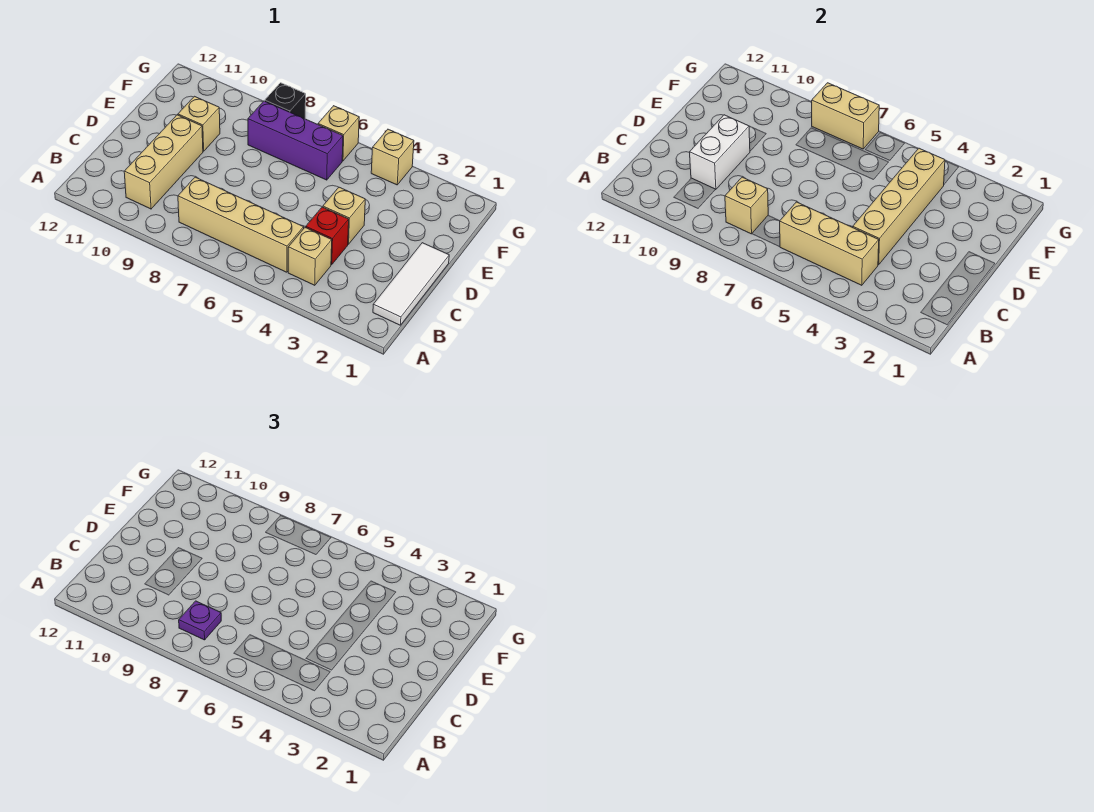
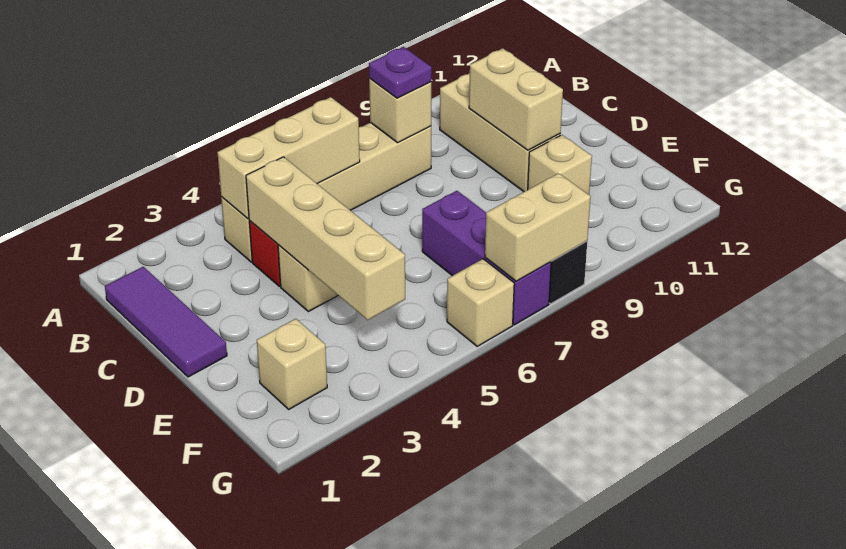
white 1x3 tile [373,243,449,325] -> purple 1x3 tile [105,267,227,377]
white 1x2 brick [690,115,750,190] -> tan 1x2 brick [469,48,563,150]
purple 1x3 brick [248,101,343,180] -> purple 1x3 brick turned to [422,191,551,325]
tan 1x1 brick [371,129,414,185] -> tan 1x1 brick moved to [257,319,327,409]

